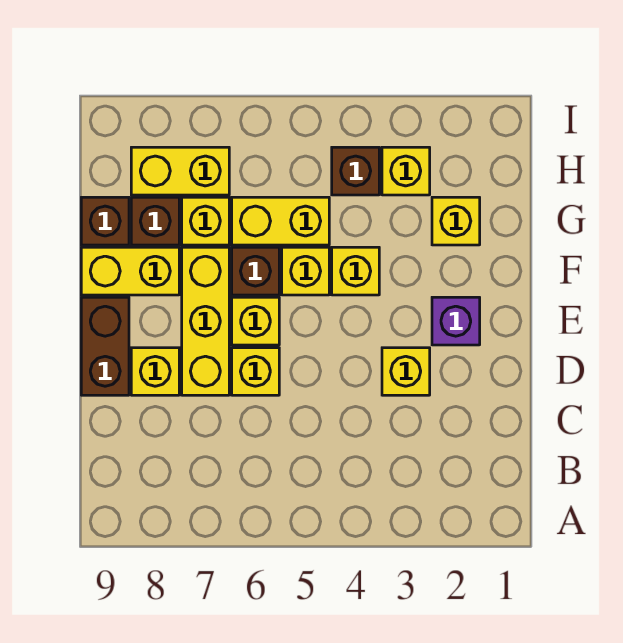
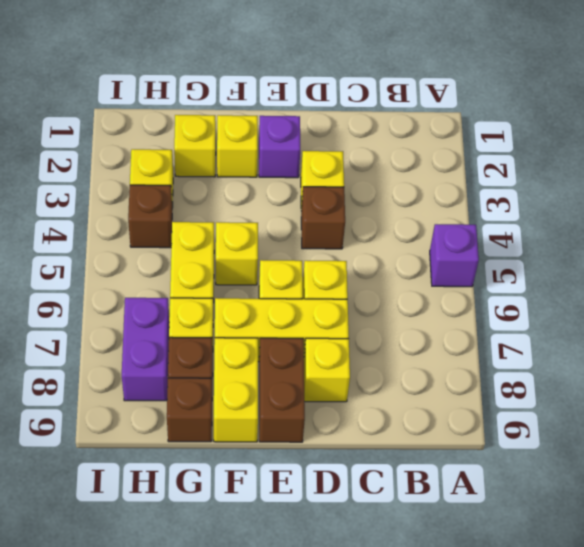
none -> purple 1x1 brick [430,224,479,287]
brown 1x2 brick [81,297,129,395] -> brown 1x2 brick turned to [259,338,305,442]
yellow 1x1 brick [332,247,379,295] -> yellow 1x1 brick moved to [217,115,258,177]
brown 1x1 brick [232,247,279,295] -> brown 1x1 brick moved to [301,187,345,249]
yellow 1x2 brick [131,147,229,195] -> purple 1x2 brick [122,298,169,401]

